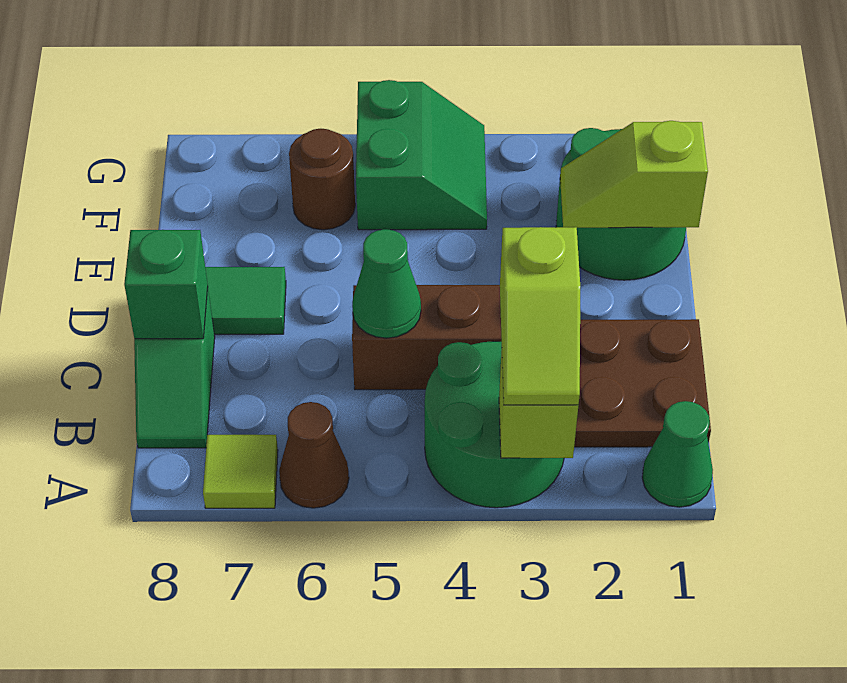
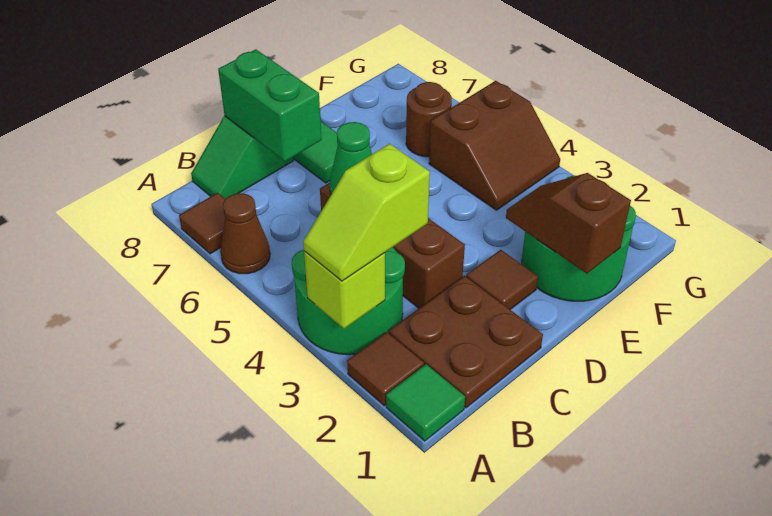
green 1x1 cone [642,401,713,507] -> green 1x1 tile [386,364,465,441]
none -> brown 1x1 tile [347,332,424,406]
lime 1x1 tile [203,435,278,508] -> brown 1x1 tile [179,193,225,254]
green 1x1 brick [124,230,208,339] -> green 1x2 brick [218,49,322,161]
none -> brown 1x1 tile [466,250,538,309]
lime 1x2 slope [560,121,708,228] -> brown 1x2 slope [506,173,631,274]
green 2x2 slope [356,80,487,230] -> brown 2x2 slope [429,81,560,210]

